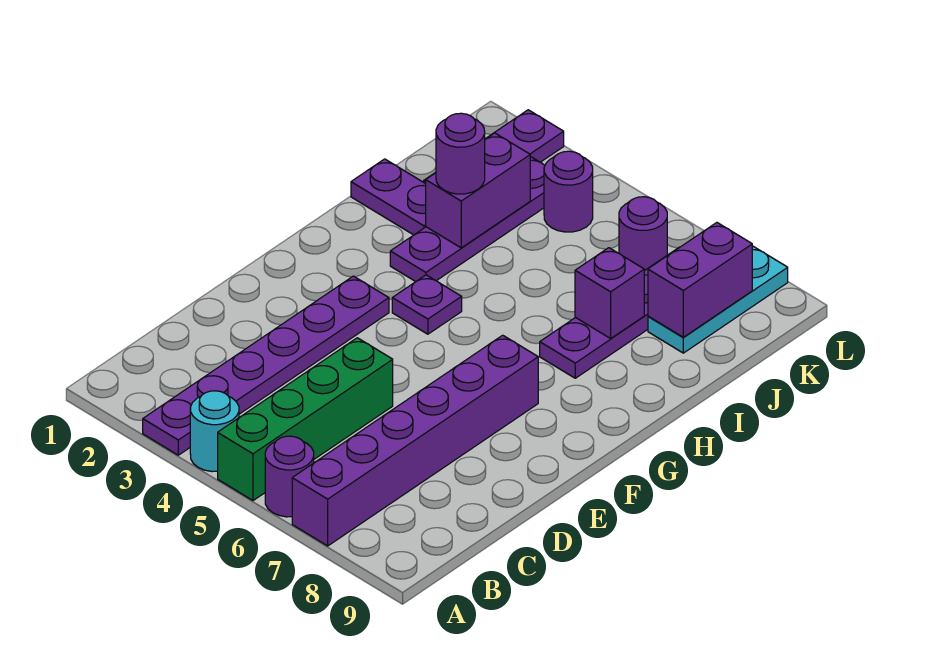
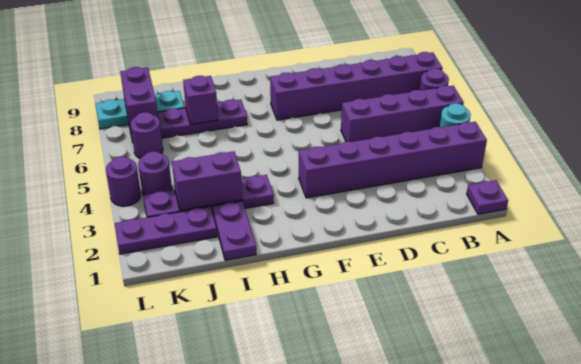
purple 1x6 plate [143,276,389,455] -> purple 1x6 brick [299,122,487,198]
green 1x4 brick [218,338,393,501] -> purple 1x4 brick [341,86,464,142]
purple 1x1 plate [392,275,462,334] -> purple 1x1 plate moved to [467,180,508,214]
purple 1x1 round brick [436,113,485,194] -> purple 1x1 round brick moved to [106,157,141,206]
purple 1x2 brick [648,223,752,337] -> purple 1x2 brick turned to [120,67,158,134]

